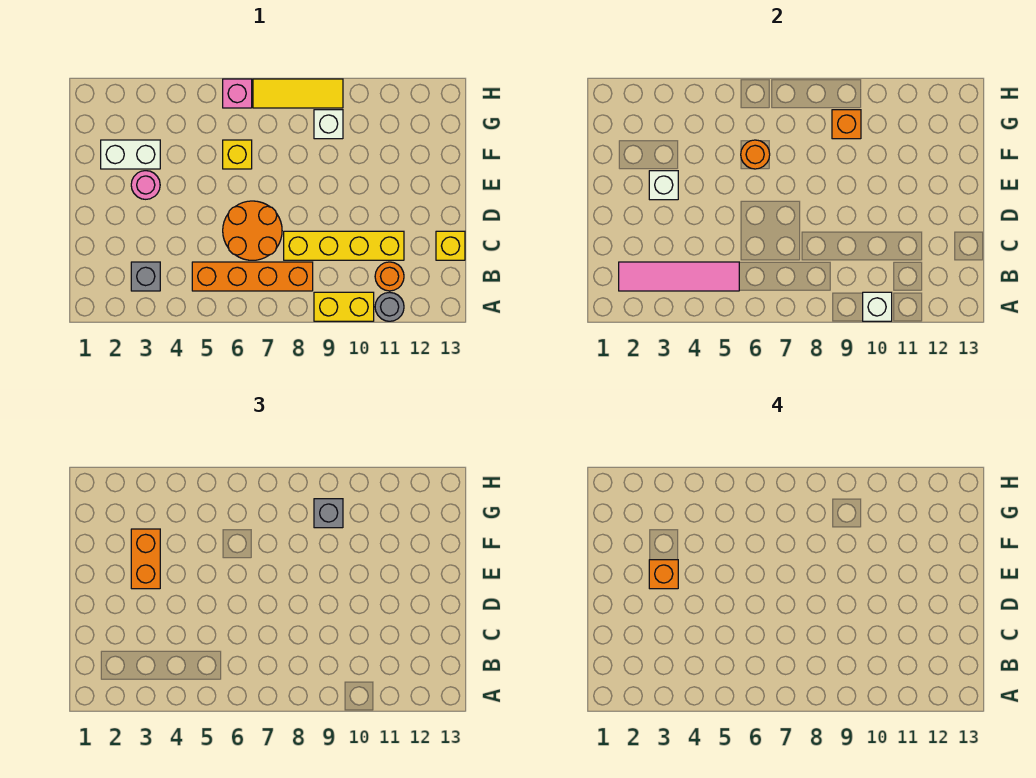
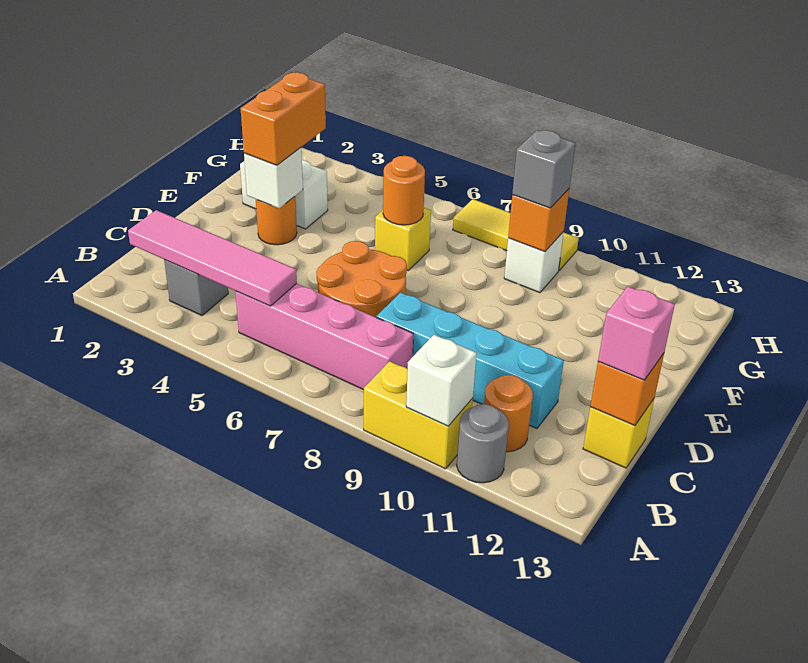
orange 1x4 brick [192,262,313,291] -> pink 1x4 brick [235,283,413,390]
yellow 1x4 brick [284,231,404,260] -> cyan 1x4 brick [377,292,564,429]
pink 1x1 round brick [131,171,160,199] -> orange 1x1 round brick [256,196,297,245]
orange 1x1 brick [649,560,678,589] -> orange 1x1 brick moved to [590,354,664,426]
pink 1x1 brick [223,79,252,108] -> pink 1x1 brick moved to [598,287,675,380]

